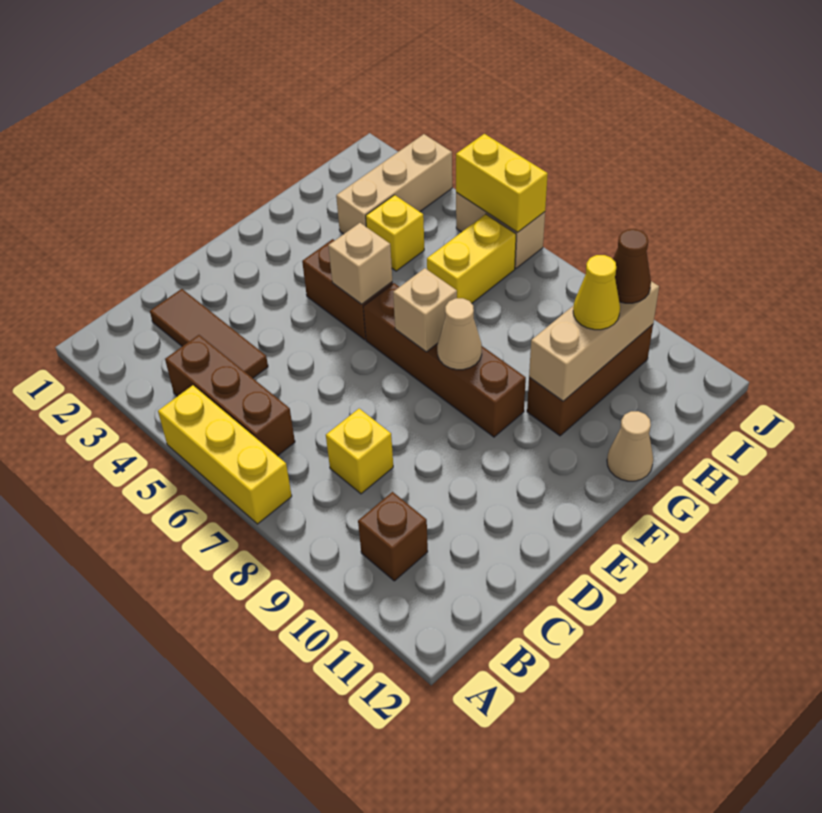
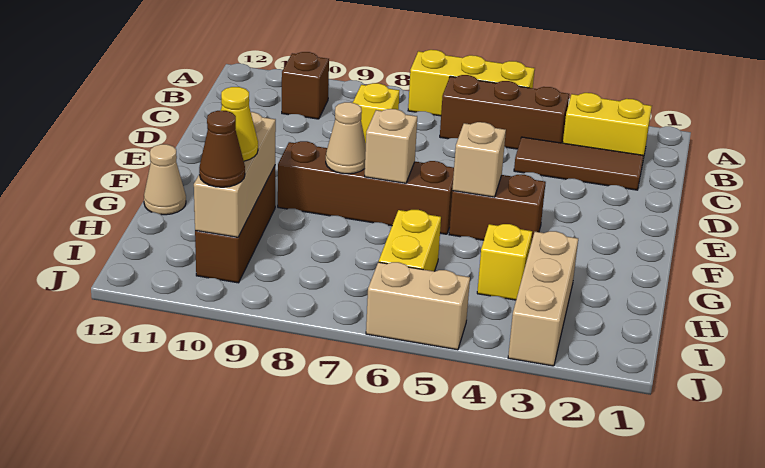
yellow 1x2 brick [456,134,548,232] -> yellow 1x2 brick moved to [563,93,652,159]

